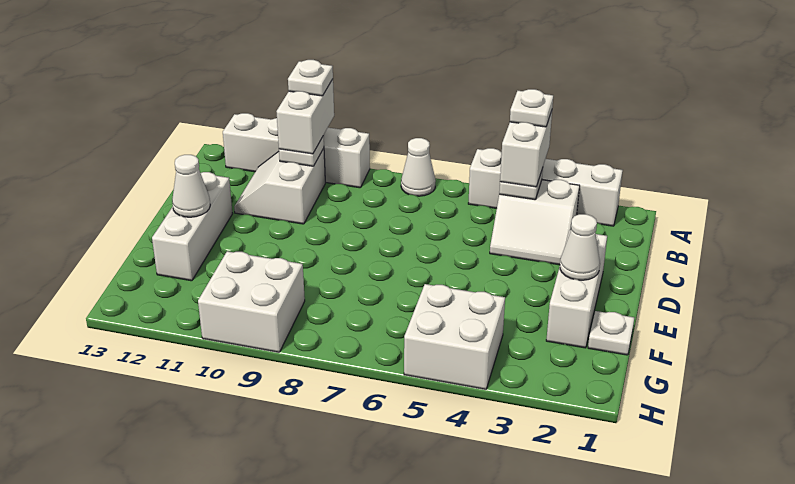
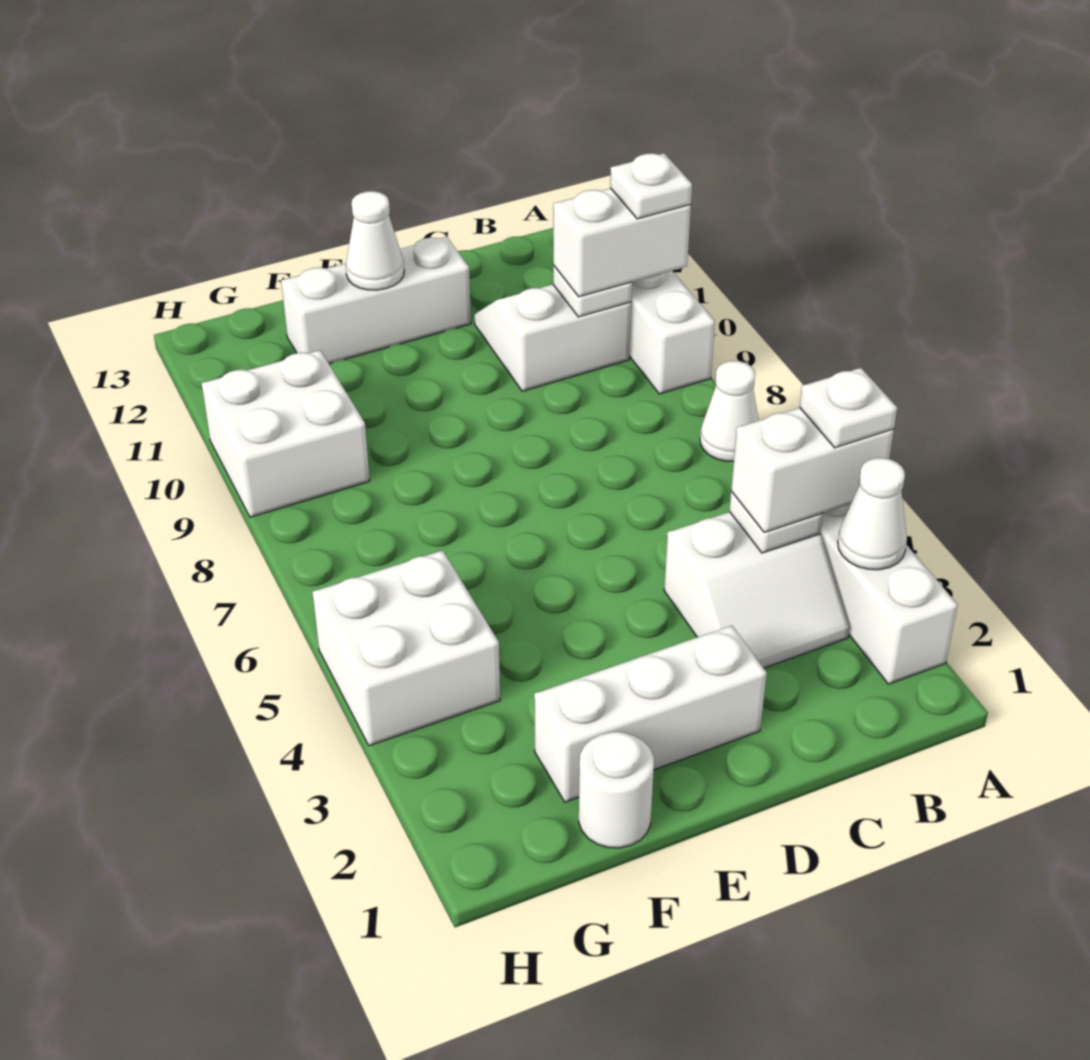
white 2x2 slope [490,180,580,265] -> white 2x2 slope turned to [664,512,850,668]
white 1x1 cone [560,214,600,280] -> white 1x1 cone moved to [838,458,907,570]
white 1x1 plate [588,311,634,355] -> white 1x1 round brick [579,732,654,848]

